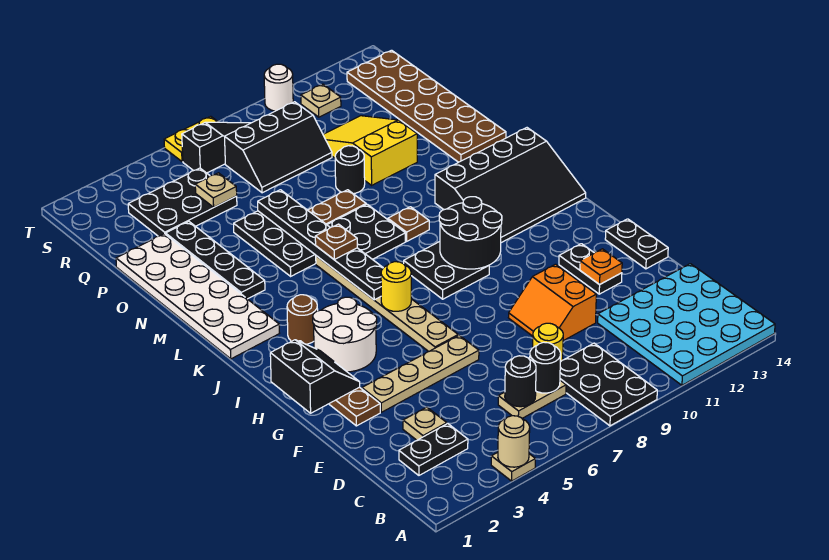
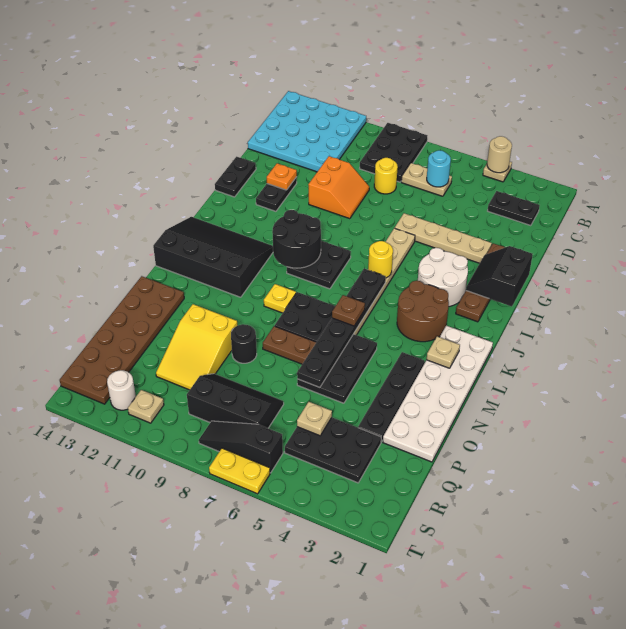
black 1x1 round brick [505,356,536,407] -> cyan 1x1 round brick [427,150,451,187]
black 1x1 round brick [530,342,561,393] -> none
tan 1x1 plate [403,407,447,440] -> tan 1x1 plate moved to [427,336,460,368]
brown 1x1 round brick [287,295,318,344] -> brown 2x2 round brick [397,281,449,342]
brown 1x1 plate [388,207,429,241] -> yellow 1x1 plate [264,284,296,313]
white 1x1 round brick [264,64,293,111] -> white 1x1 round brick moved to [107,370,136,410]

